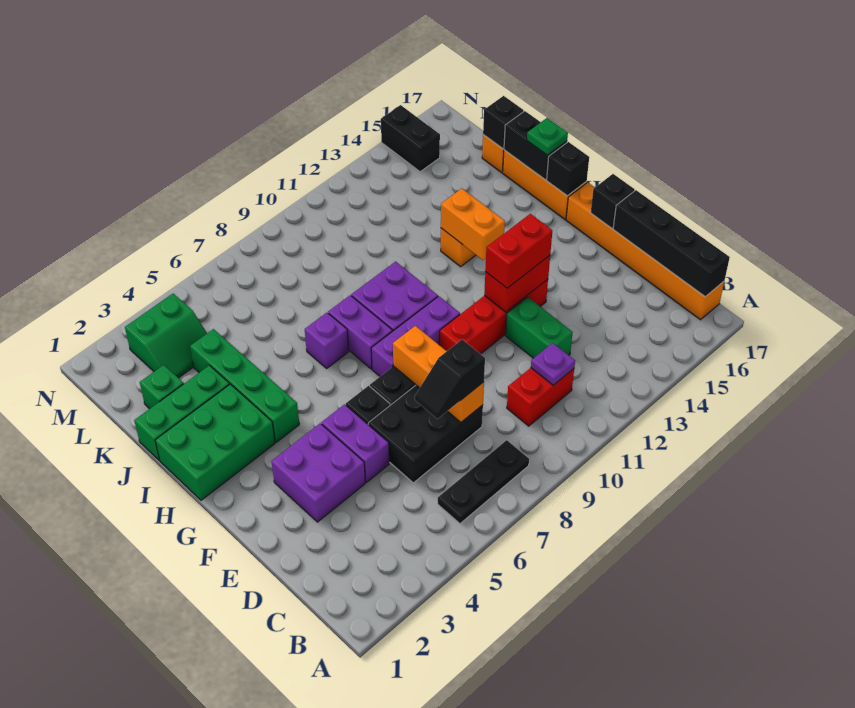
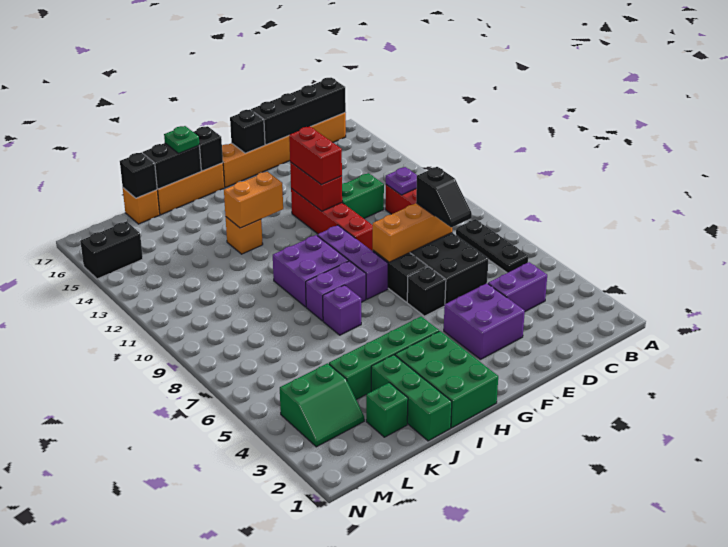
purple 1x2 brick [321,404,389,482] -> purple 1x2 brick moved to [488,262,547,311]
green 2x2 slope [125,294,207,378] -> green 2x2 slope turned to [280,363,364,447]

